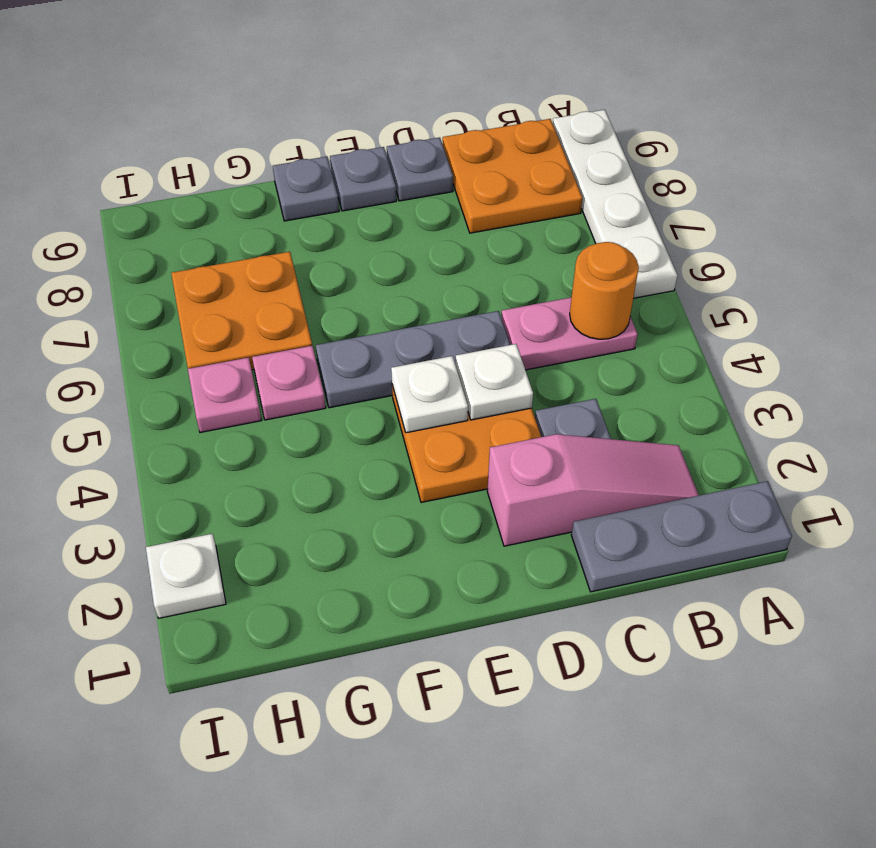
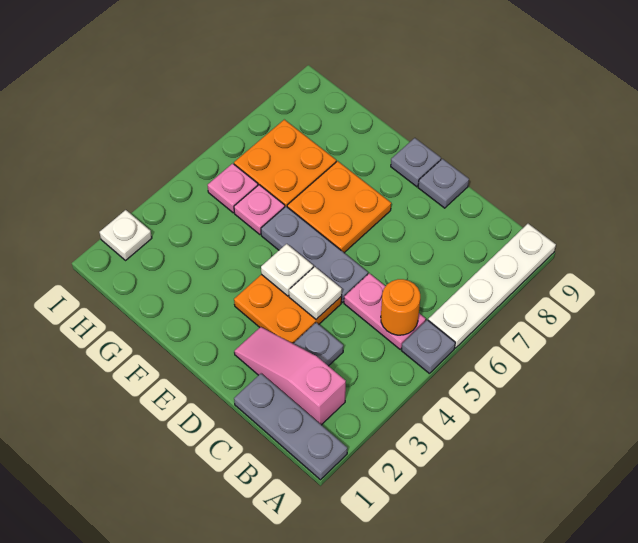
pink 1x3 slope [487,434,699,546] -> pink 1x3 slope turned to [234,327,346,425]
orange 2x2 plate [443,119,582,233] -> orange 2x2 plate moved to [287,161,391,253]
grey 1x1 plate [273,157,339,221] -> grey 1x1 plate moved to [402,320,455,374]

